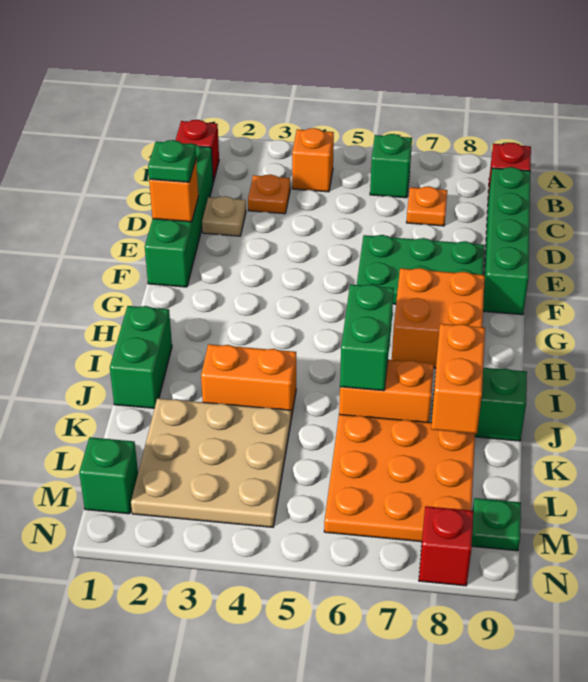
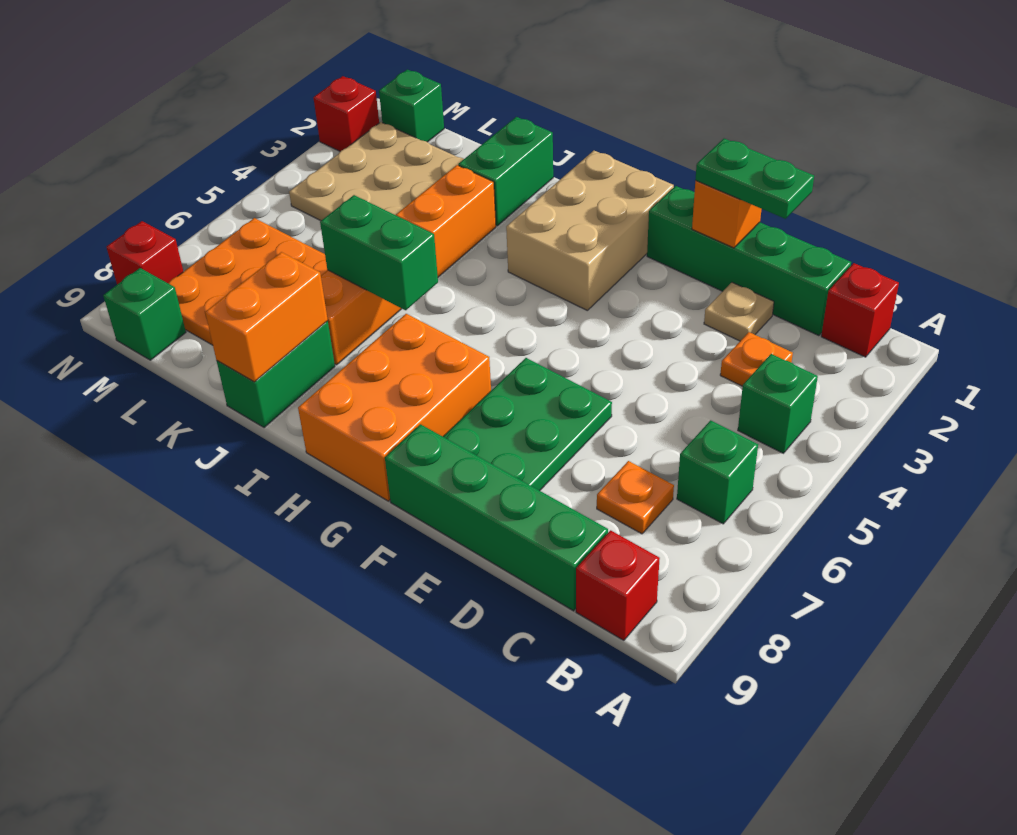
orange 1x1 brick [292,128,334,192] -> green 1x1 brick [738,354,818,453]
green 1x1 plate [148,140,196,182] -> green 1x2 plate [695,139,814,219]
none -> tan 2x3 brick [506,151,674,310]
orange 2x2 brick [392,268,485,368] -> orange 2x3 brick [298,314,491,501]
green 1x2 brick [110,306,172,408] -> green 1x2 brick turned to [458,117,553,226]
orange 1x2 brick [431,324,485,434] -> orange 1x2 brick turned to [205,252,328,382]
green 1x1 plate [472,498,521,551] -> green 1x1 brick [103,268,186,360]
none -> red 1x1 brick [313,76,379,151]

